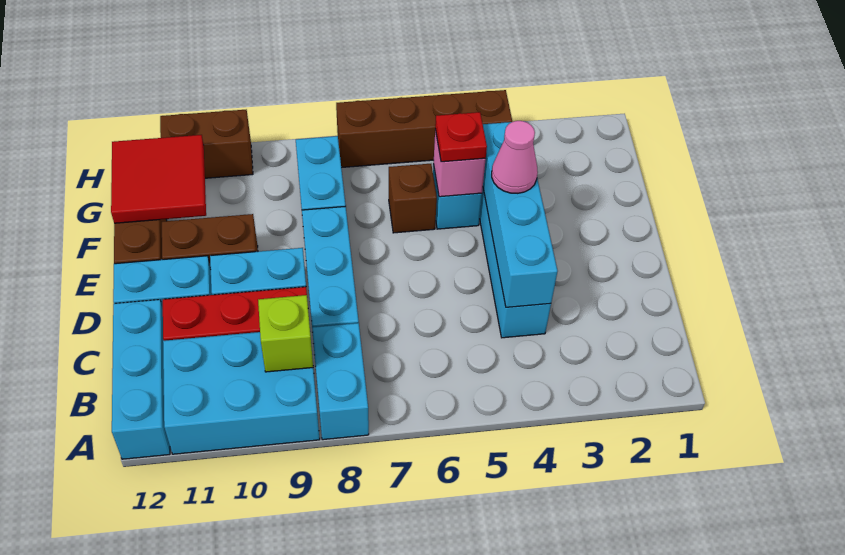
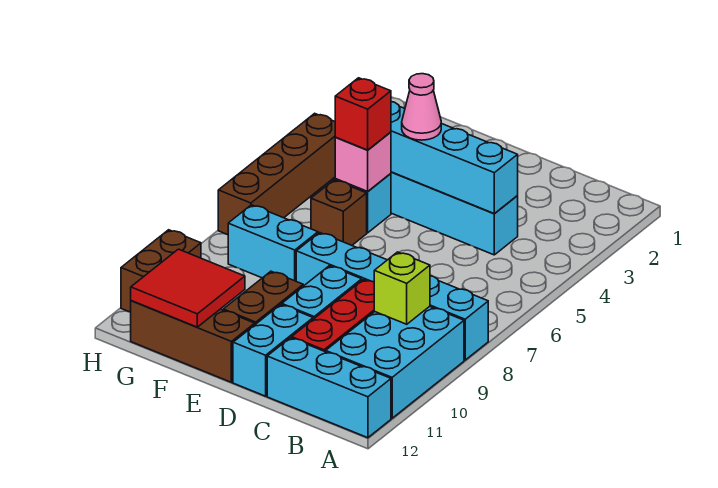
red 1x1 plate [435,112,487,162] -> red 1x1 brick [335,78,391,150]

